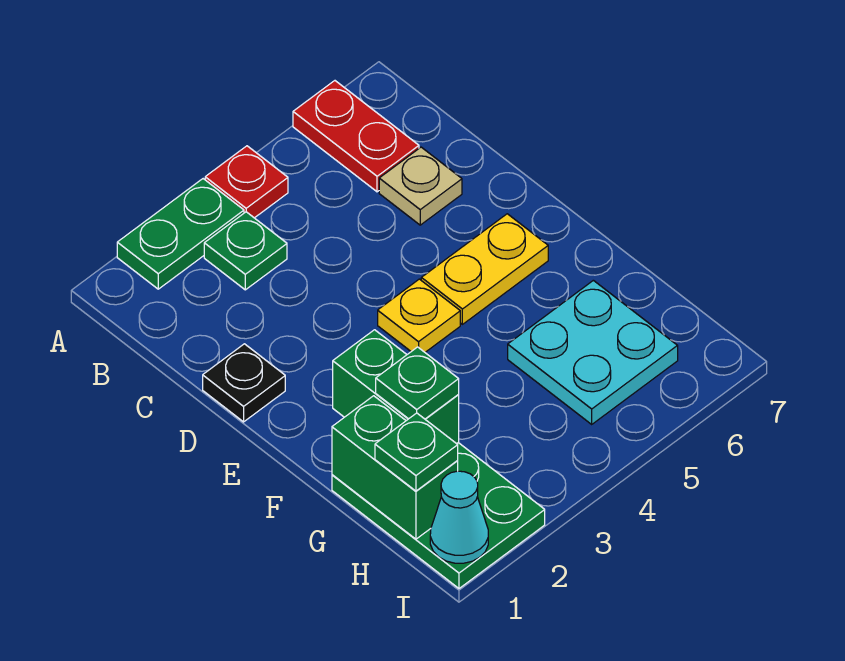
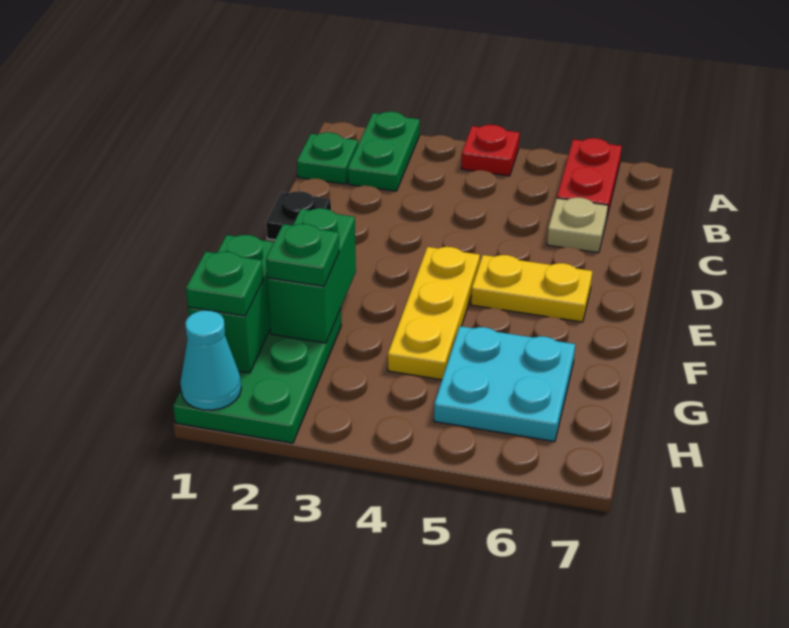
green 1x2 plate [117,179,244,289] -> green 1x2 plate turned to [348,112,420,191]
green 1x1 plate [204,212,287,290] -> green 1x1 plate moved to [297,132,358,184]
yellow 1x1 plate [378,279,460,352] -> yellow 1x3 plate [388,247,480,380]

